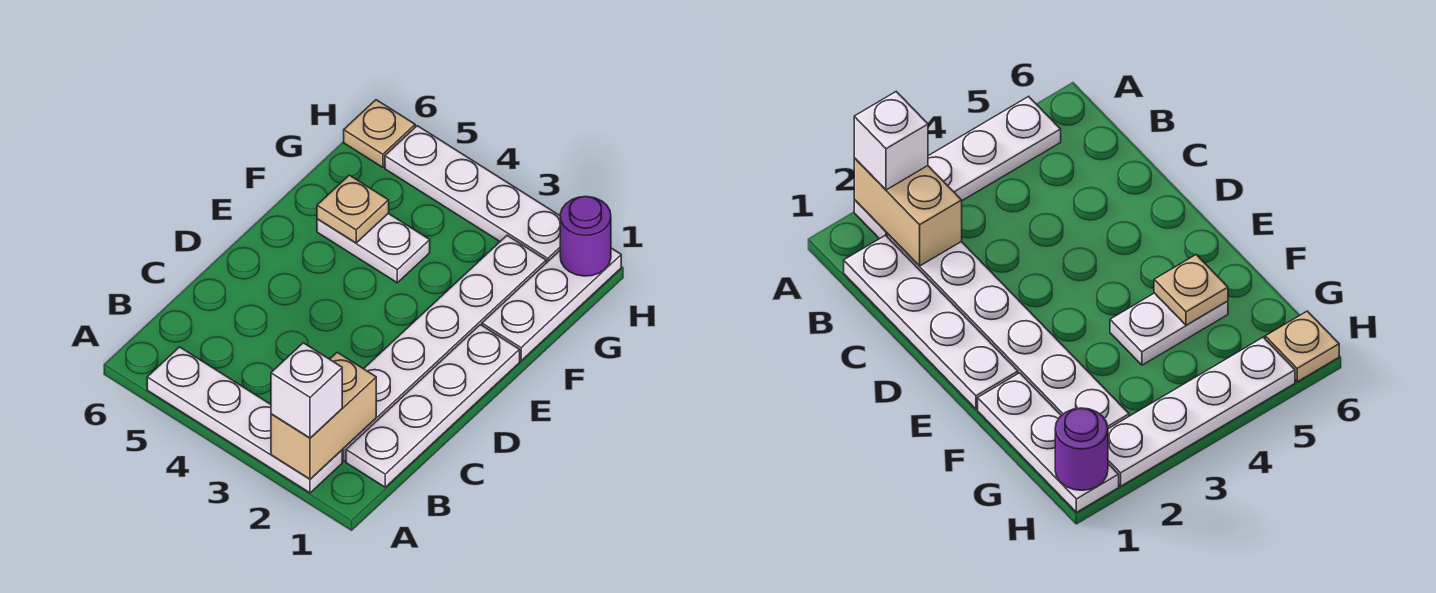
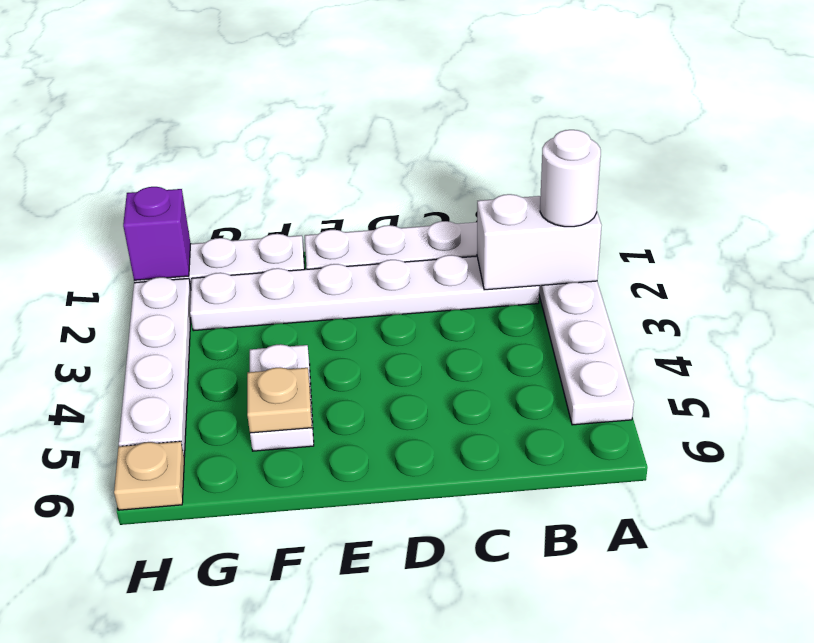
tan 1x2 brick [271,352,376,479] -> white 1x2 brick [477,194,602,290]
white 1x1 brick [271,343,342,438] -> white 1x1 round brick [540,130,601,227]
purple 1x1 round brick [560,196,611,276] -> purple 1x1 brick [123,187,191,280]

